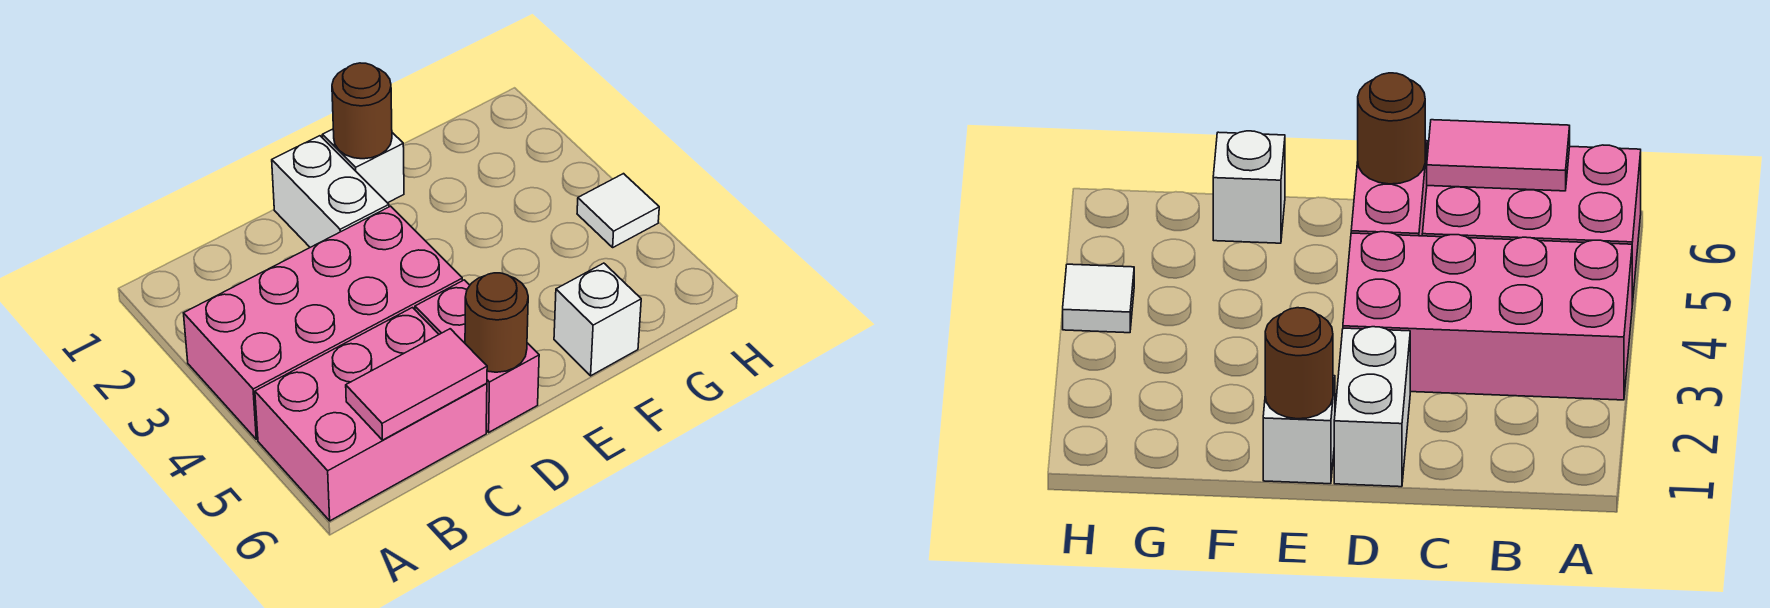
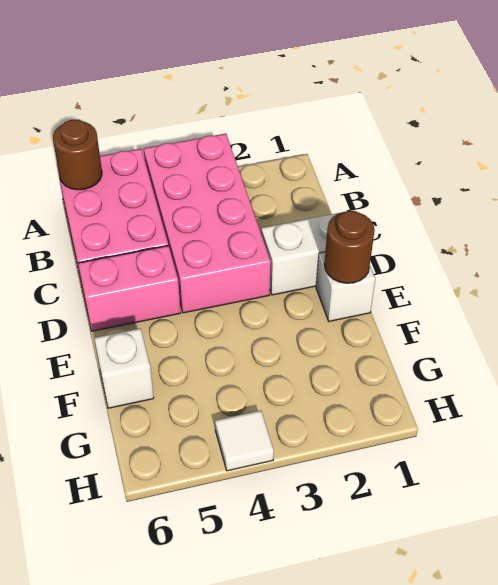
pink 1x2 tile [346,329,487,440] -> none
brown 1x1 round brick [465,273,528,372] -> brown 1x1 round brick moved to [53,120,102,190]

